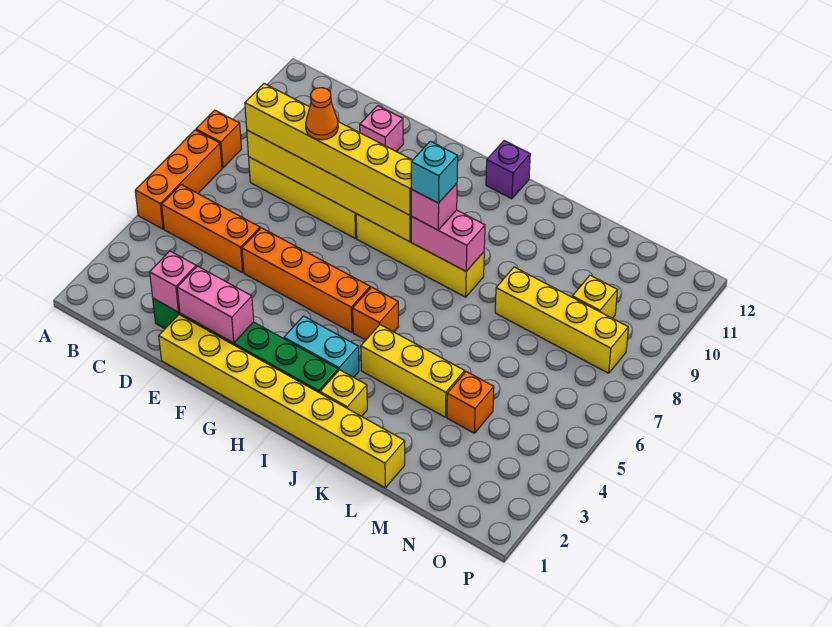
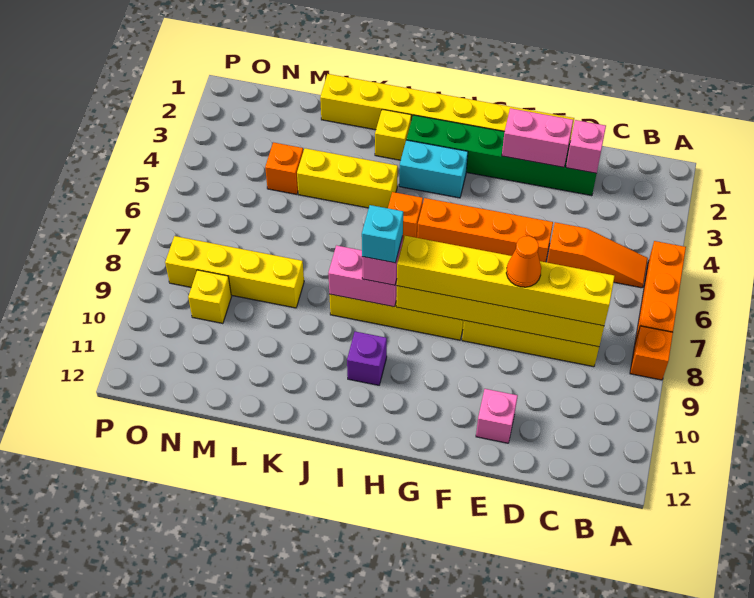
orange 1x3 brick [162,185,260,273] -> orange 1x3 slope [547,222,648,288]
purple 1x1 brick [486,141,530,199] -> purple 1x1 brick moved to [347,332,387,385]

